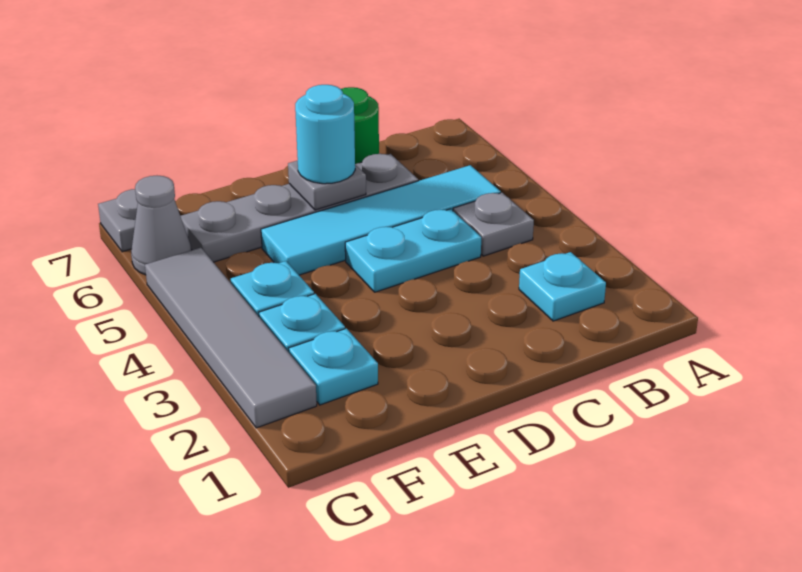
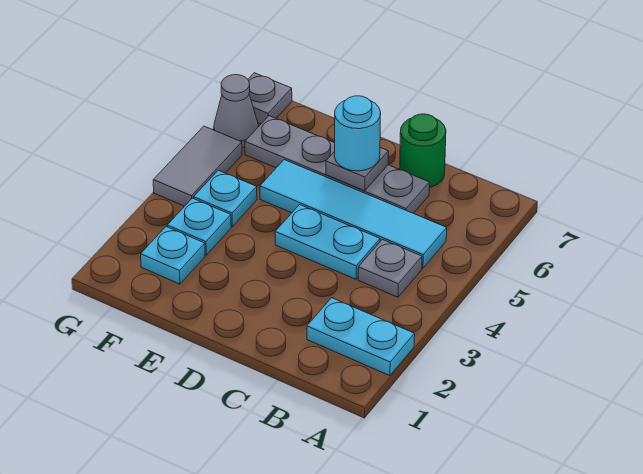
cyan 1x1 plate [519,252,606,321] -> cyan 1x2 plate [307,298,415,376]
grey 1x4 tile [145,248,317,428] -> grey 1x2 tile [153,126,242,206]

